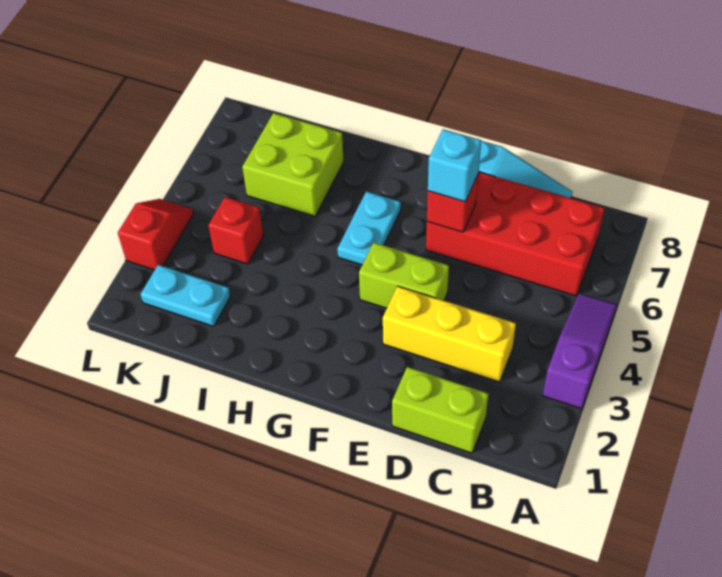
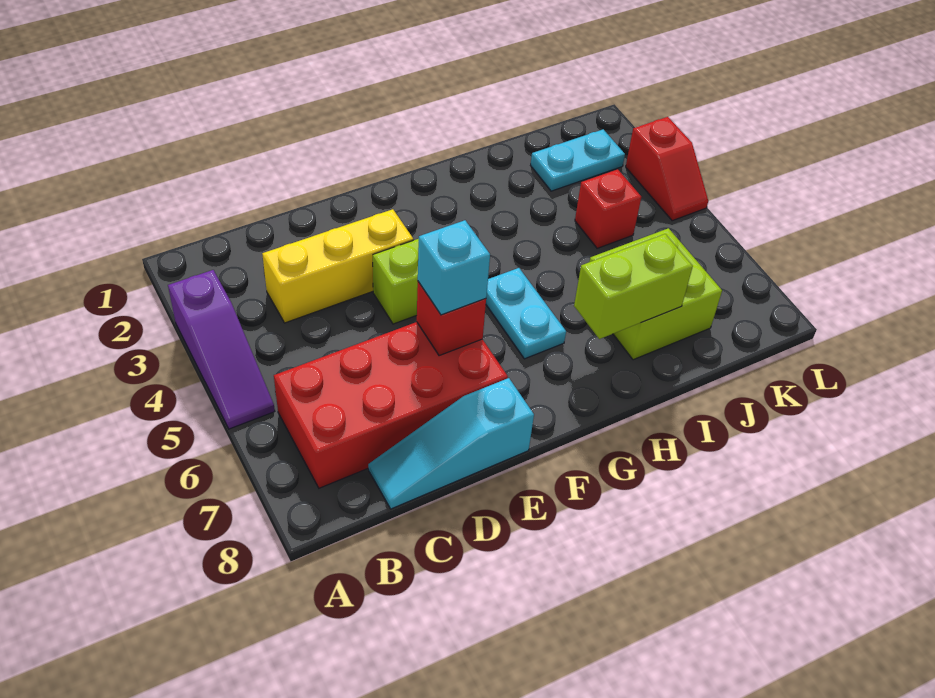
lime 1x2 brick [392,367,489,453] -> lime 1x2 brick moved to [574,234,693,339]

